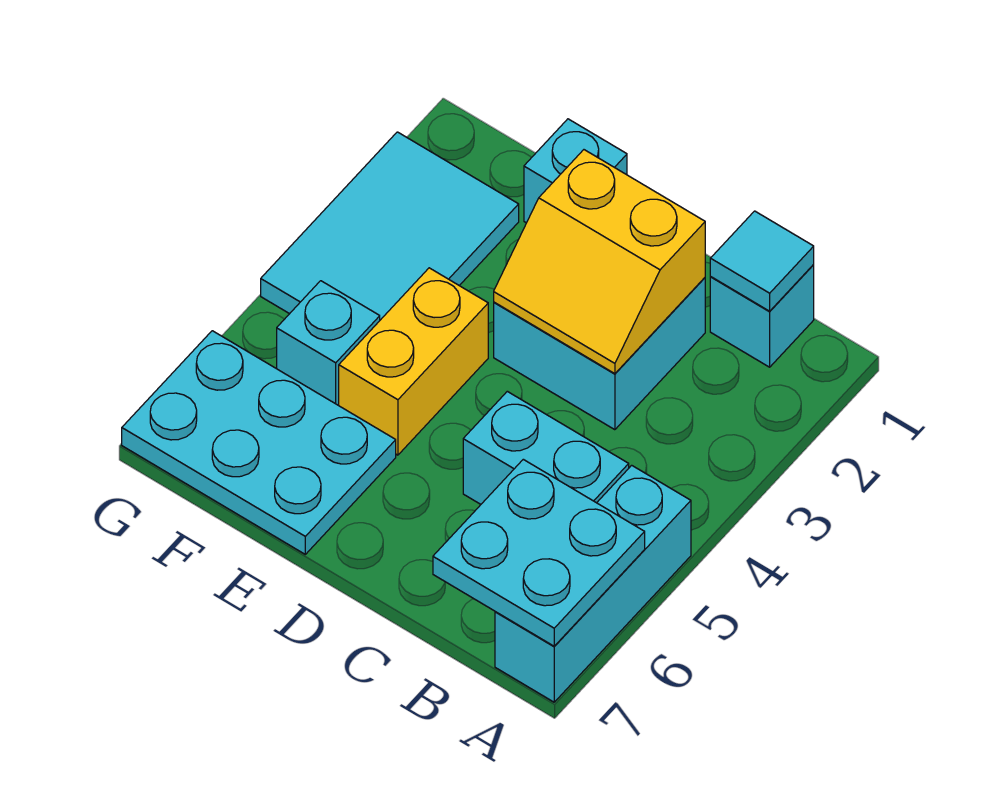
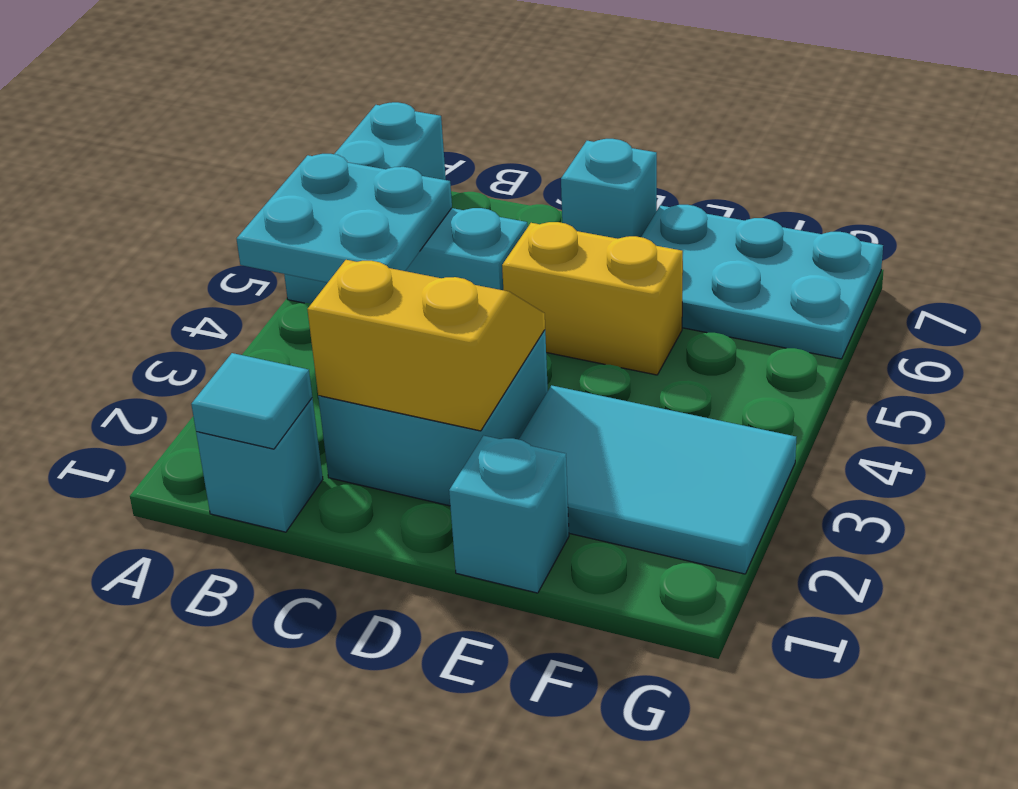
cyan 2x2 plate [433,459,645,646] -> cyan 2x2 plate moved to [237,154,452,283]
yellow 1x2 brick [339,268,488,455] -> yellow 1x2 brick turned to [502,222,683,375]
cyan 2x3 tile [261,132,519,320] -> cyan 2x3 tile turned to [519,385,796,574]
cyan 1x1 brick [277,281,380,405] -> cyan 1x1 brick moved to [561,139,657,239]

